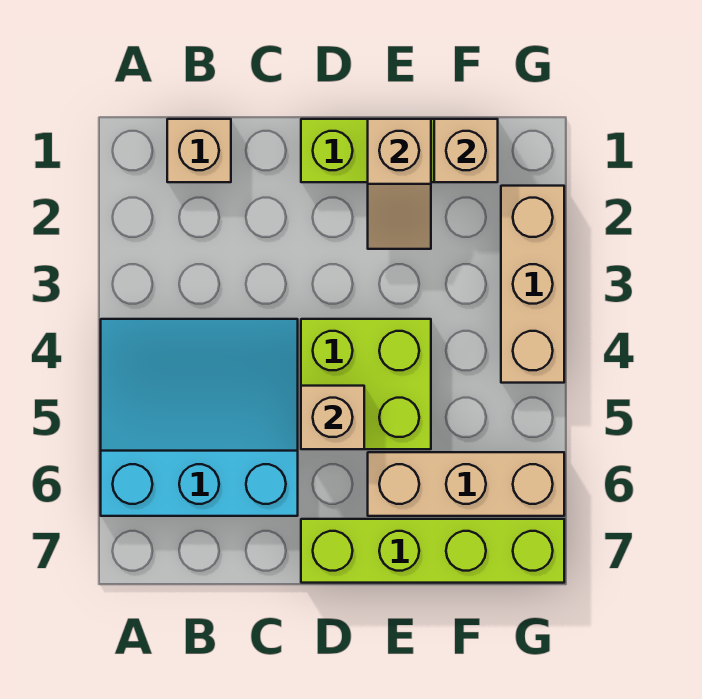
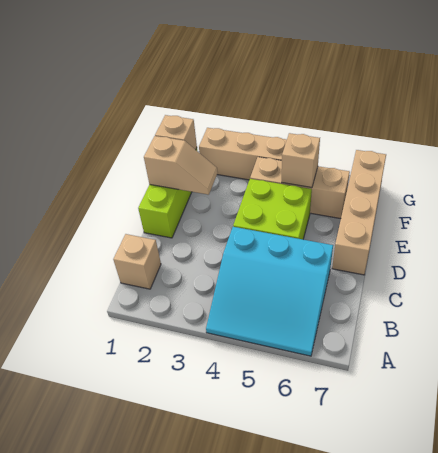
cyan 3x3 slope [101,319,298,516] -> cyan 3x3 slope turned to [206,227,333,356]
tan 1x1 brick [301,386,364,449] -> tan 1x1 brick moved to [282,133,320,188]
lime 1x4 brick [301,519,564,583] -> tan 1x4 brick [332,150,386,275]
tan 1x3 brick [368,452,564,516] -> tan 1x3 brick turned to [250,157,350,219]

